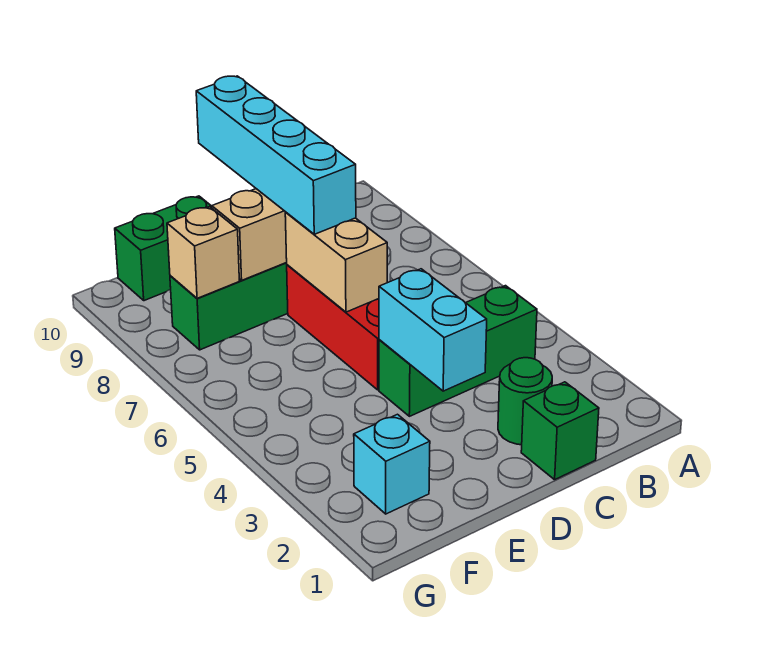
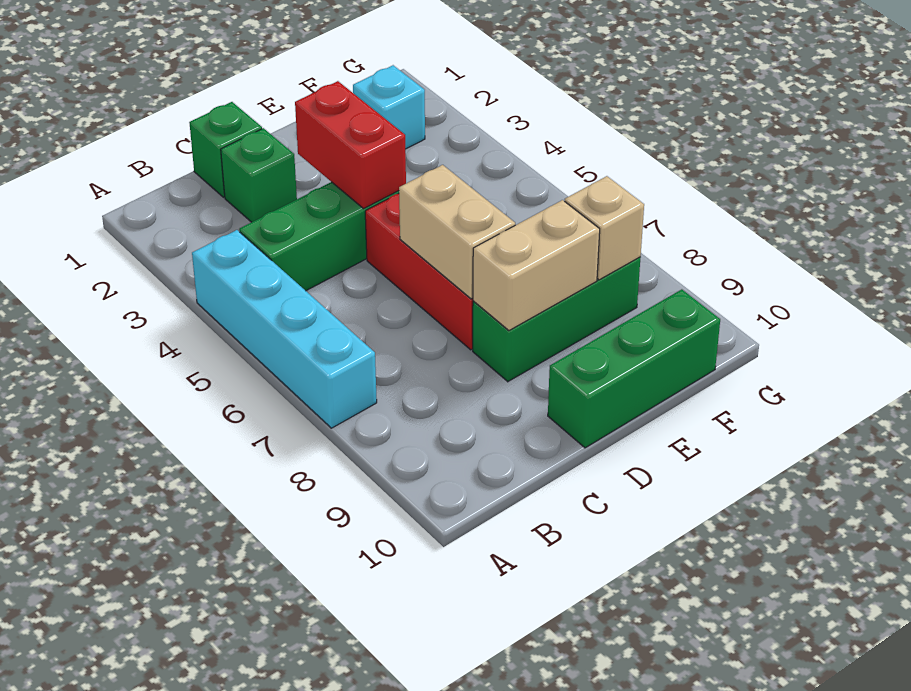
green 1x1 round brick [498,358,552,445] -> green 1x1 brick [221,128,297,222]
cyan 1x2 brick [379,269,487,391] -> red 1x2 brick [295,81,406,208]
cyan 1x4 brick [196,76,356,234] -> cyan 1x4 brick moved to [192,230,377,428]
green 1x2 brick [115,196,212,301] -> green 1x3 brick [548,289,720,448]

